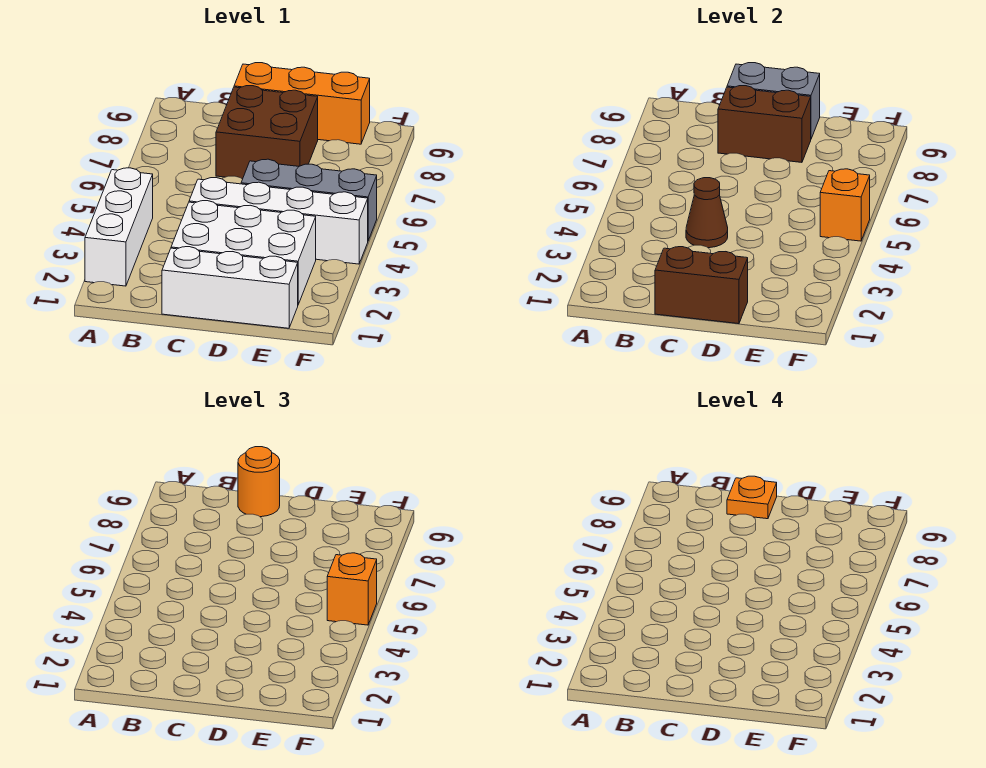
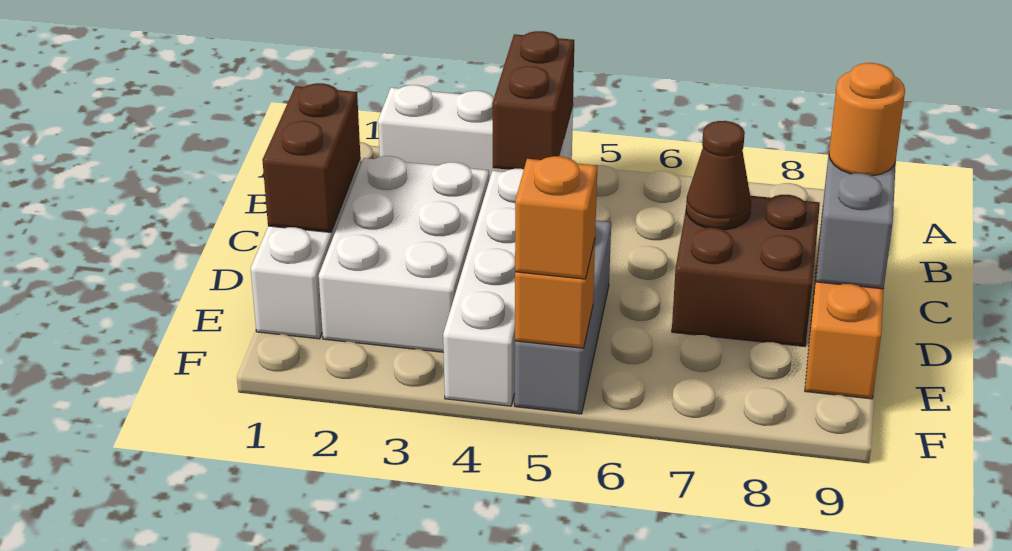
brown 1x1 cone [686,178,728,248] -> brown 1x1 cone moved to [686,121,751,230]
brown 1x2 brick [718,86,811,162] -> brown 1x2 brick moved to [492,31,574,170]
orange 1x1 plate [727,476,777,519] -> none

